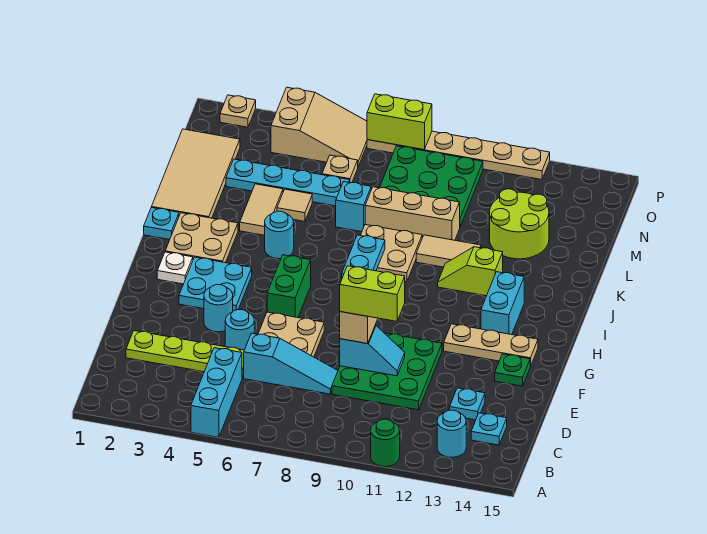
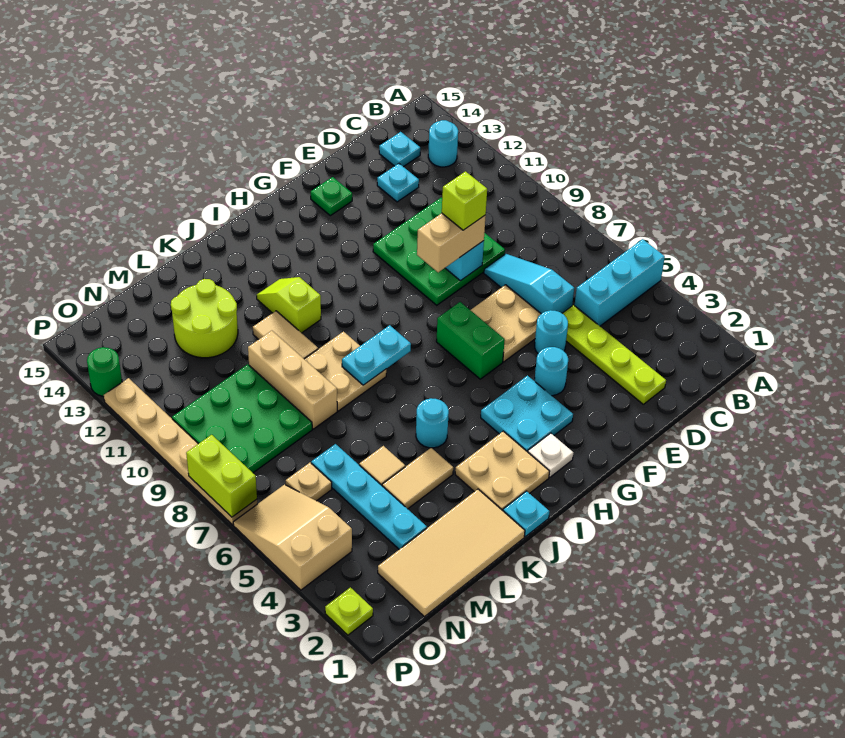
green 1x1 round brick [371,419,400,467] -> green 1x1 round brick moved to [87,347,122,396]
lime 1x2 brick [340,266,405,321] -> lime 1x1 brick [442,172,487,230]
green 1x2 brick [267,255,311,318] -> green 1x2 brick turned to [436,302,505,379]
tan 1x3 plate [444,324,538,366] -> none
cyan 1x2 brick [481,272,524,335] -> none
lime 1x2 slope [438,247,503,296] -> lime 1x2 slope turned to [257,277,321,333]
cyan 1x1 brick [336,182,371,232] -> none
tan 1x1 plate [220,95,256,127] -> lime 1x1 plate [325,587,373,635]

